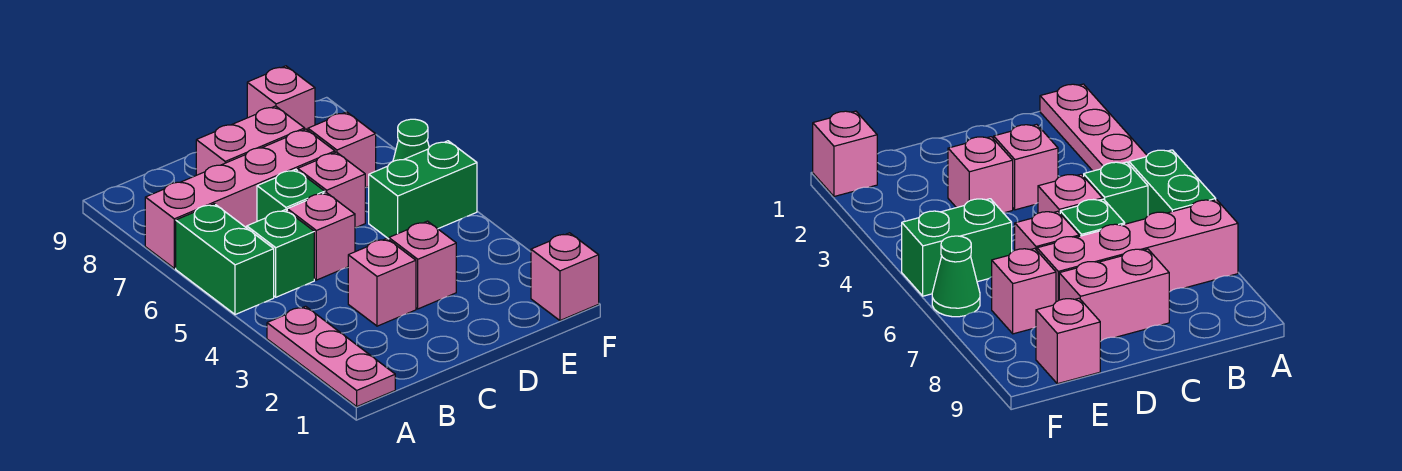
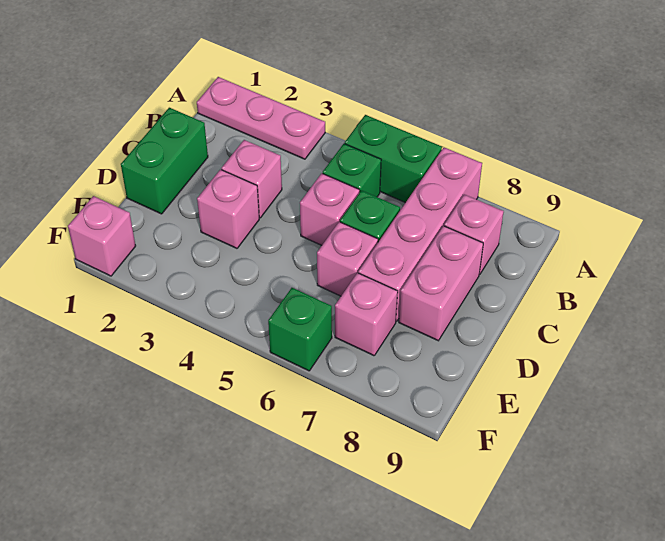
green 1x2 brick [369,141,477,239] -> green 1x2 brick moved to [121,108,208,214]
pink 1x1 brick [247,66,315,130] -> pink 1x1 brick moved to [444,194,504,275]
green 1x1 cone [393,119,429,161] -> green 1x1 brick [268,288,332,371]

